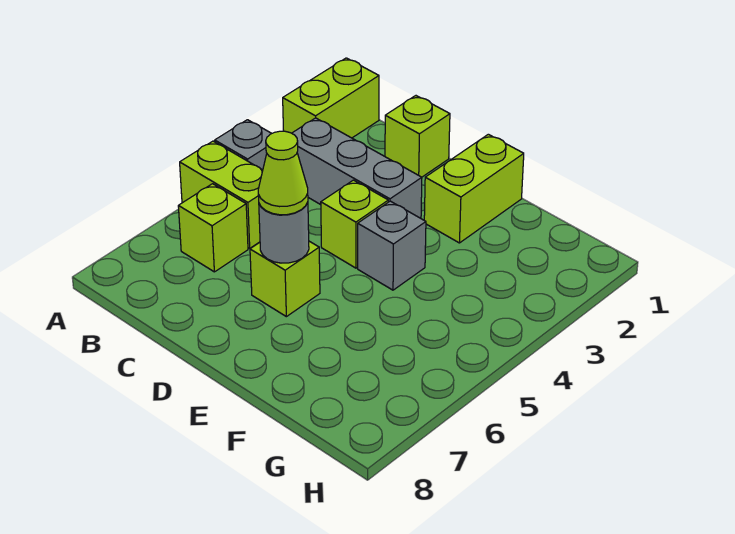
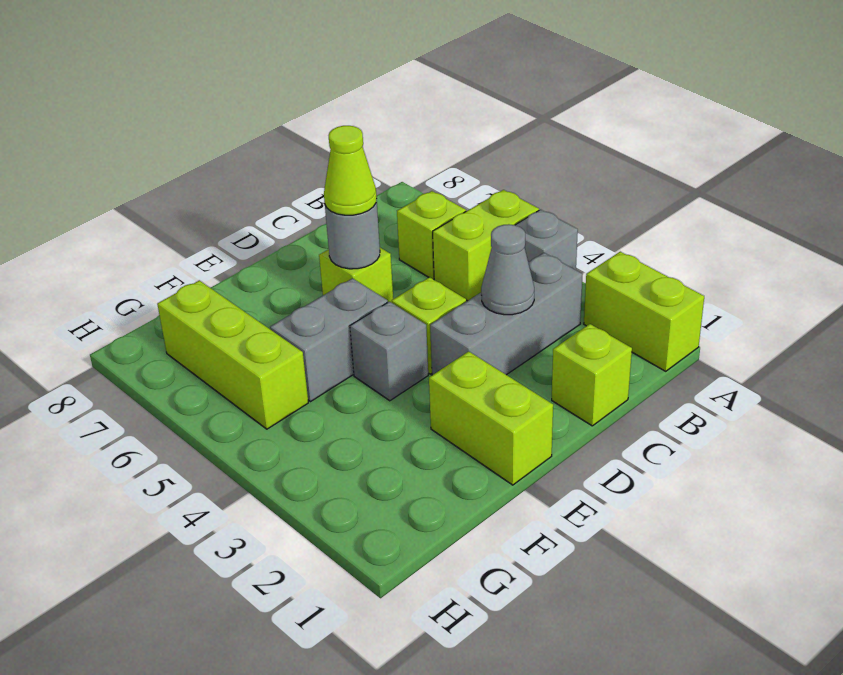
none -> grey 1x1 cone [481,224,534,315]
none -> grey 1x2 brick [270,278,388,402]
none -> lime 1x3 brick [157,280,308,429]

